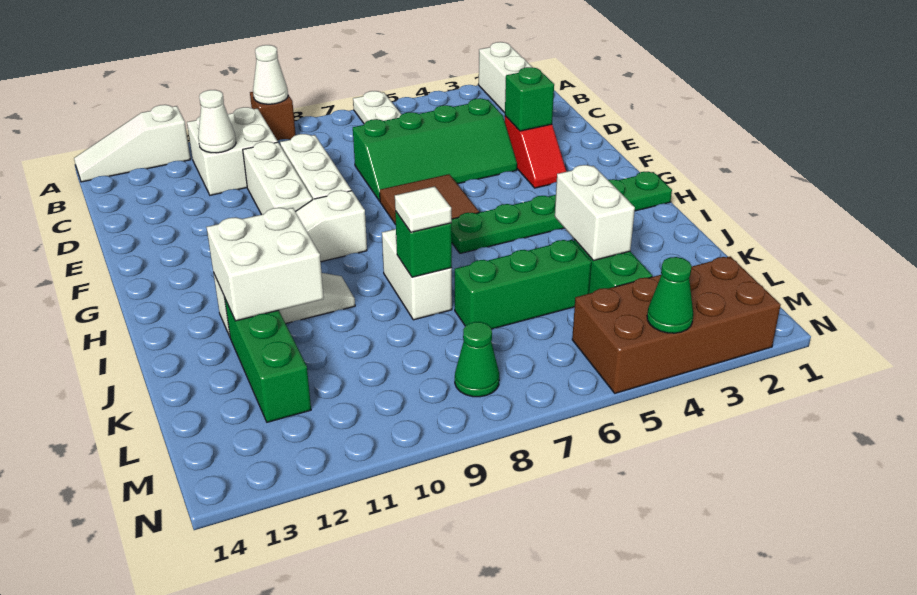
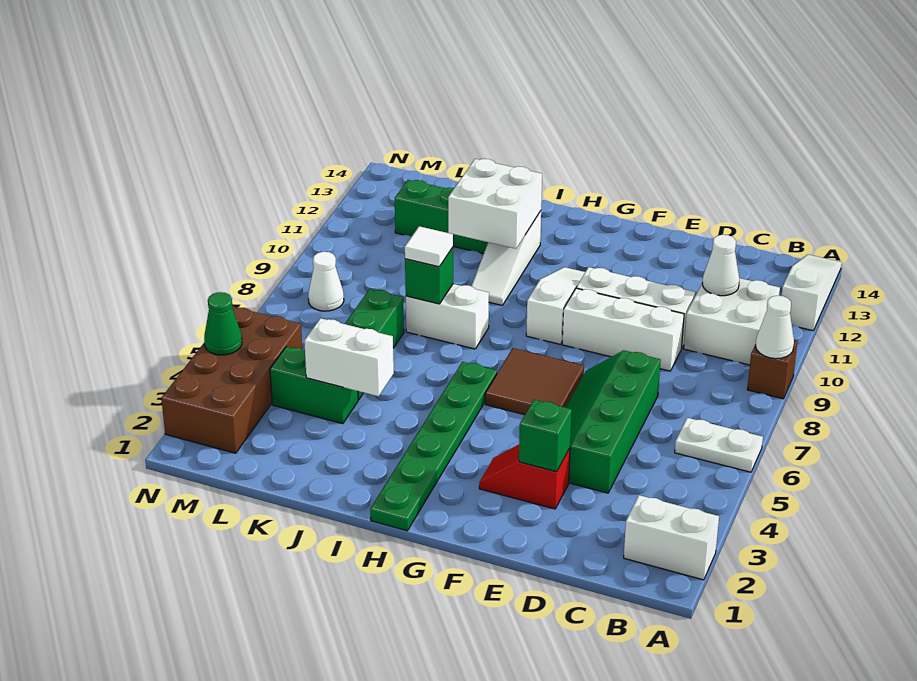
green 1x1 cone [455,322,499,397] -> white 1x1 cone [308,252,344,311]

